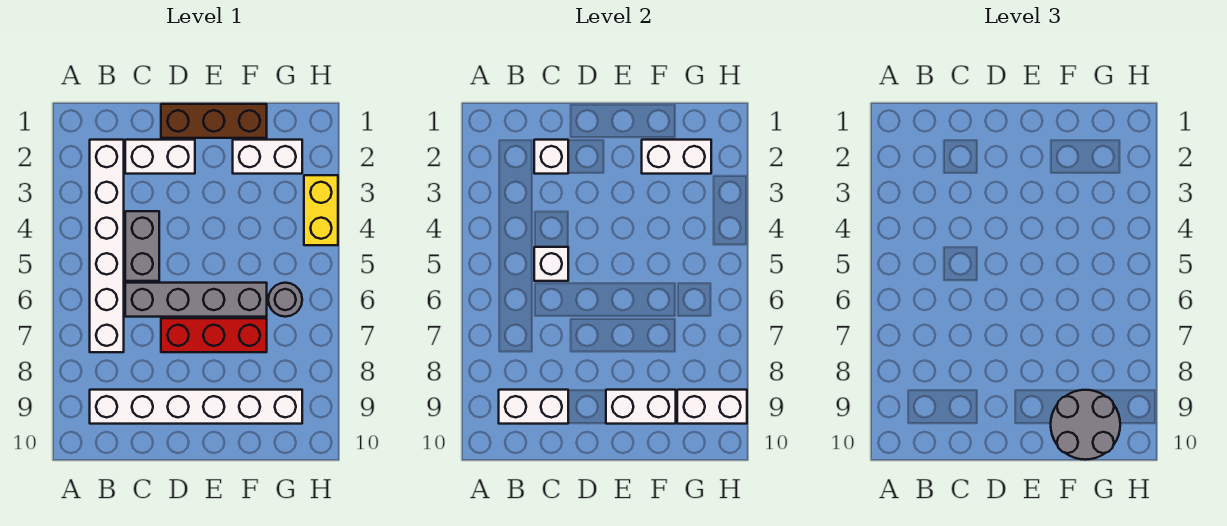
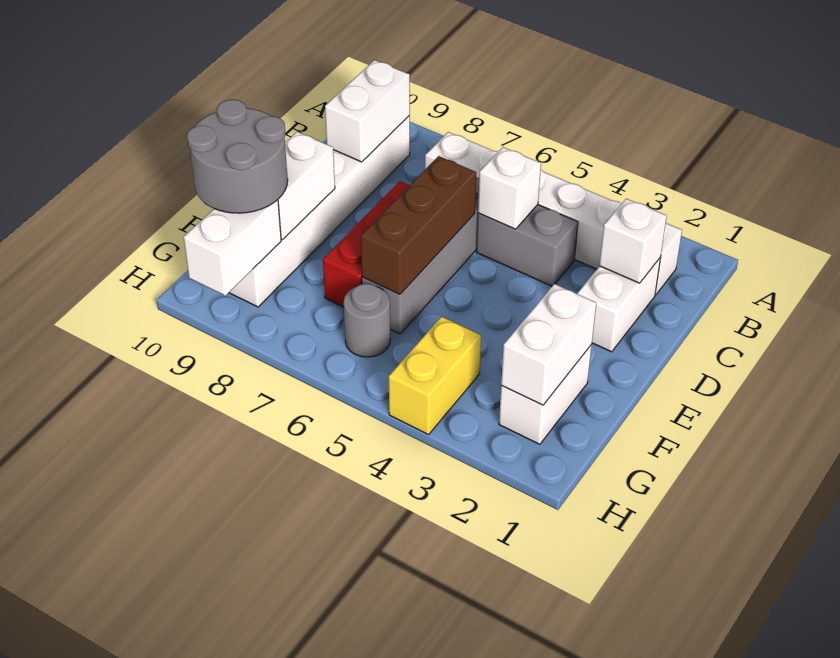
brown 1x3 brick [161,104,267,138] -> brown 1x3 brick moved to [361,156,476,295]
yellow 1x2 brick [304,175,338,245] -> yellow 1x2 brick turned to [389,317,481,435]

